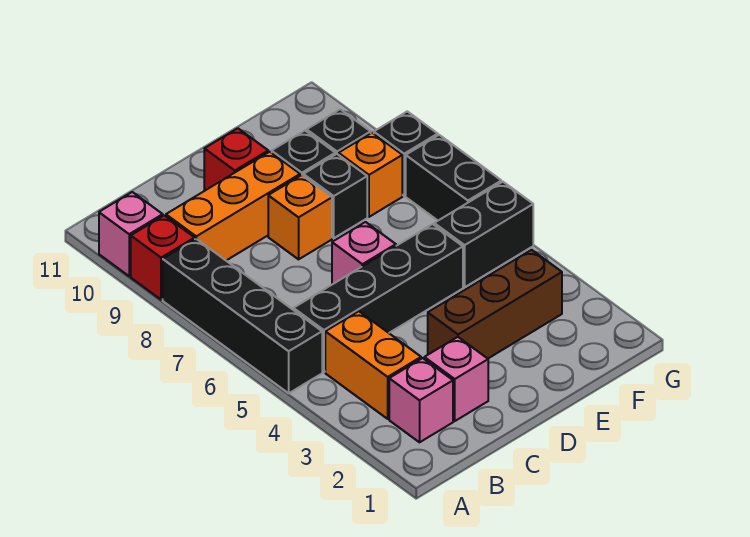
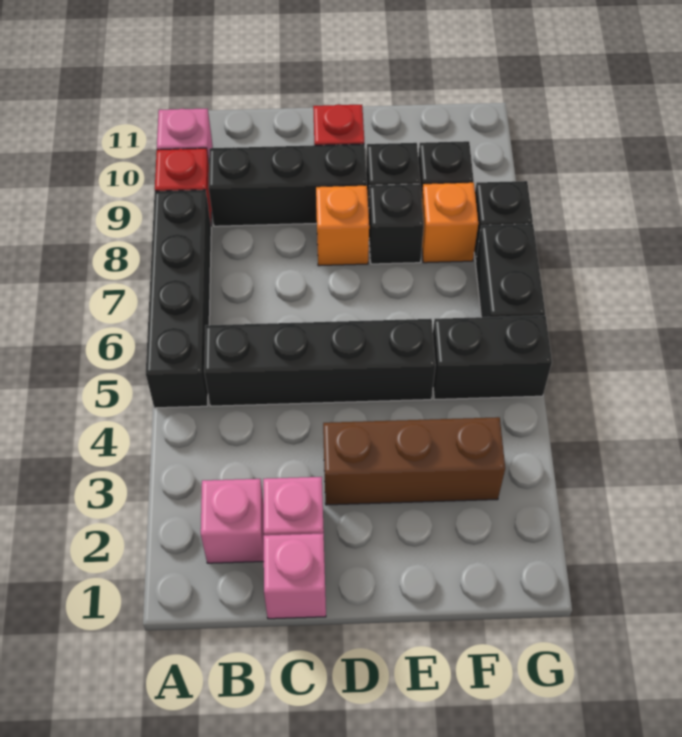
orange 1x2 brick [325,311,421,419] -> none
orange 1x3 brick [166,152,300,260] -> black 1x3 brick [209,144,367,226]
pink 1x1 brick [332,222,396,284] -> pink 1x1 brick moved to [264,533,326,619]

